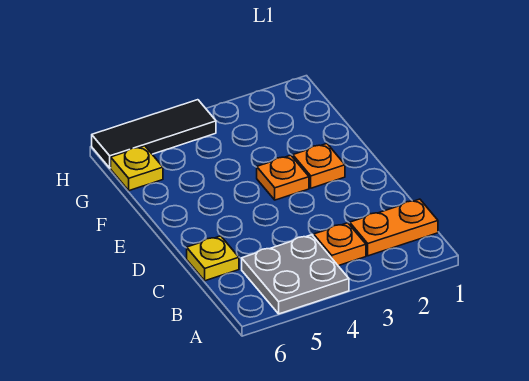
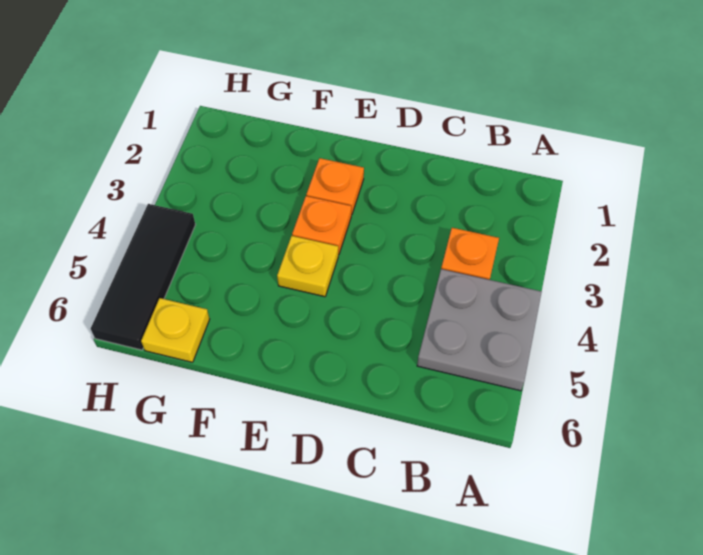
orange 1x2 plate [350,199,438,256] -> none
yellow 1x1 plate [187,236,239,281] -> yellow 1x1 plate moved to [277,236,338,297]

